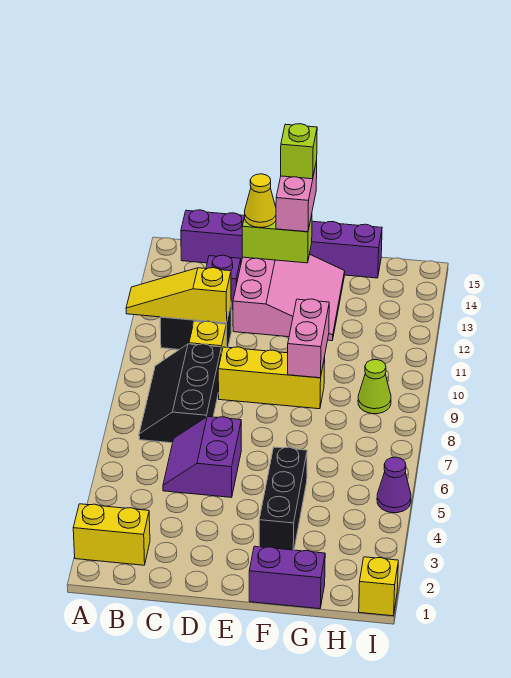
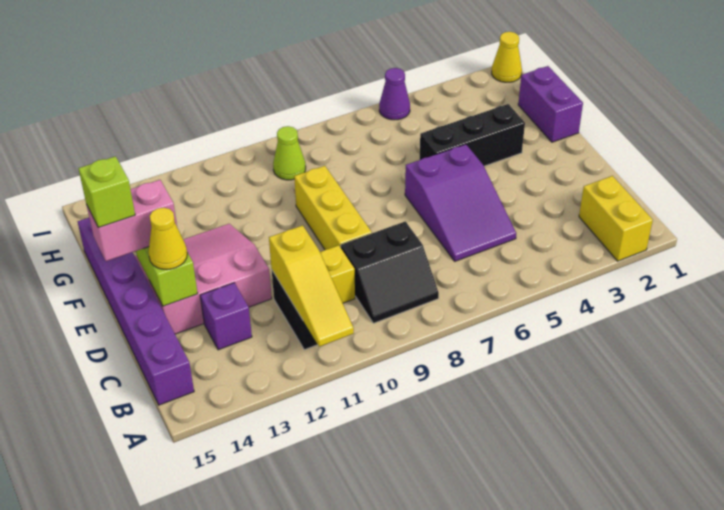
black 2x3 slope [139,344,222,443] -> black 2x2 slope [341,221,439,323]
purple 2x2 slope [163,417,241,497] -> purple 2x3 slope [405,144,516,261]
pink 1x2 brick [288,299,329,378] -> none
yellow 1x1 brick [359,557,398,616] -> yellow 1x1 cone [492,32,522,82]

